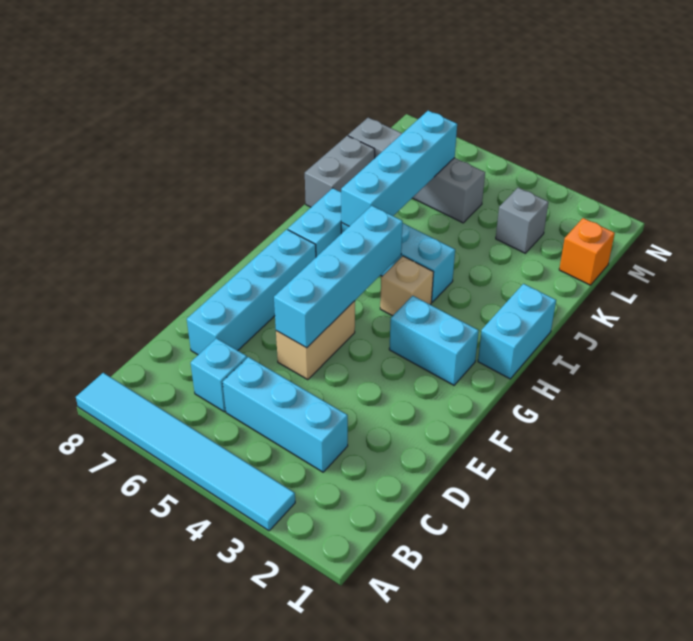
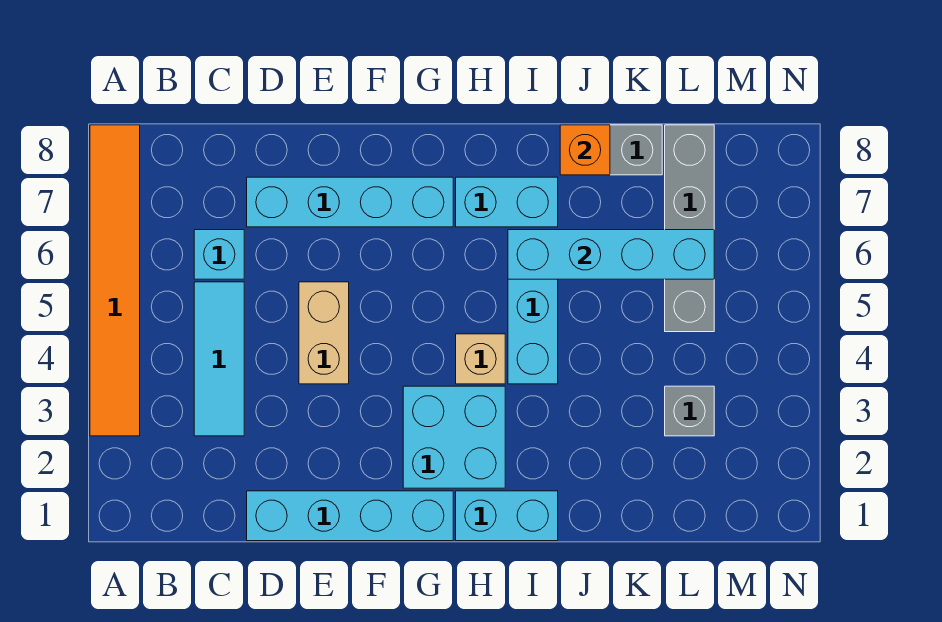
cyan 1x6 tile [76,373,295,531] -> orange 1x6 tile [90,125,140,436]
cyan 1x3 brick [223,357,348,472] -> cyan 1x3 tile [194,282,244,436]
tan 1x2 brick [276,301,355,380] -> tan 1x2 brick turned to [299,282,349,384]
cyan 1x4 brick [274,206,403,348] -> cyan 1x4 brick moved to [247,491,453,541]
cyan 1x2 brick [389,296,479,385] -> cyan 2x2 brick [403,386,505,488]
orange 1x1 brick [559,218,615,285] -> orange 1x1 brick moved to [560,125,610,175]

